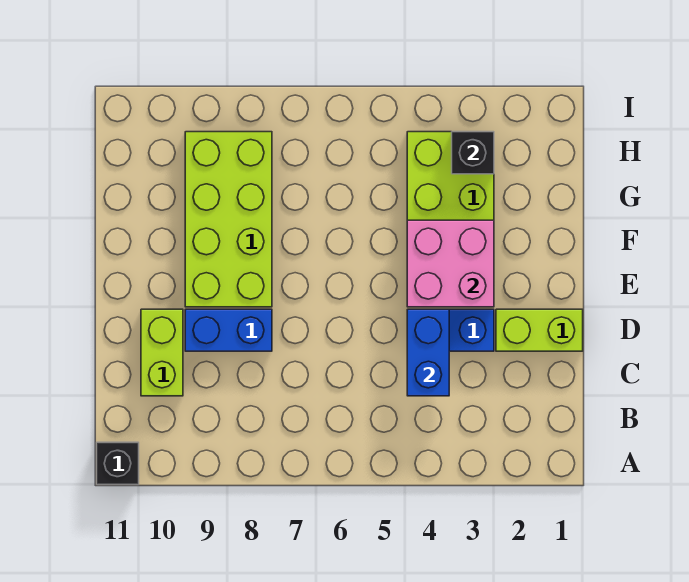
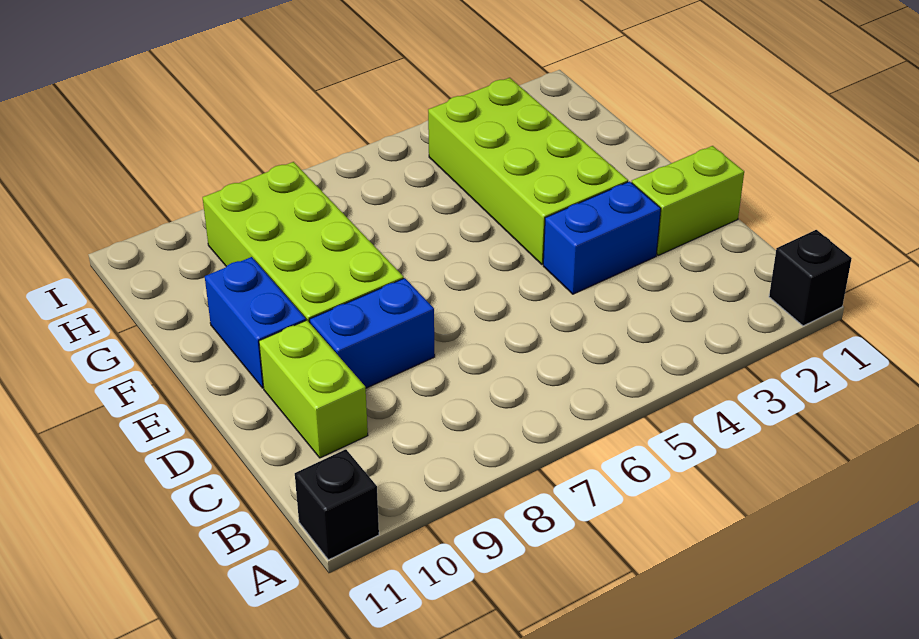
blue 1x2 brick [407,309,449,396] -> blue 1x2 brick moved to [205,257,306,388]
pink 2x2 brick [407,220,494,307] -> none
black 1x1 brick [452,132,494,174] -> black 1x1 brick moved to [769,230,852,326]

